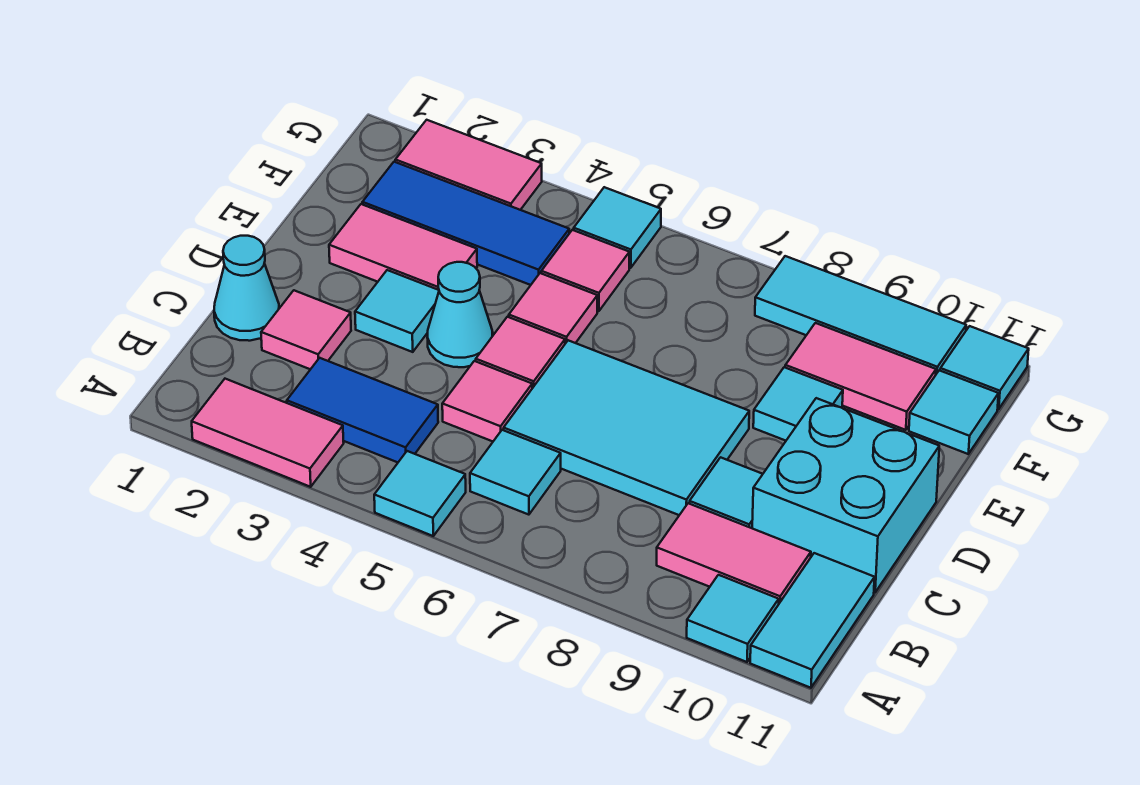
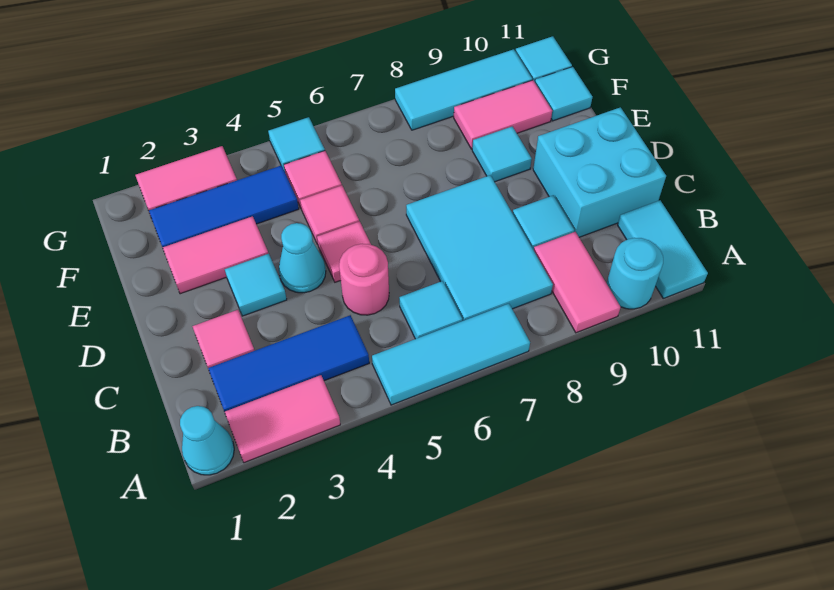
cyan 1x1 tile [374,451,466,536] -> cyan 1x3 tile [372,304,530,405]
cyan 1x1 tile [687,575,779,662] -> cyan 1x1 round brick [607,238,663,309]
blue 1x2 tile [287,358,438,462] -> blue 1x3 tile [208,315,369,412]
pink 1x2 tile [657,503,811,603] -> pink 1x2 tile turned to [534,232,621,333]
cyan 1x1 cone [214,236,279,341] -> cyan 1x1 cone moved to [180,406,234,475]
pink 1x1 tile [442,361,532,441] -> pink 1x1 round brick [339,244,389,315]
cyan 2x3 tile [504,340,749,515] -> cyan 2x3 tile turned to [406,175,553,321]

